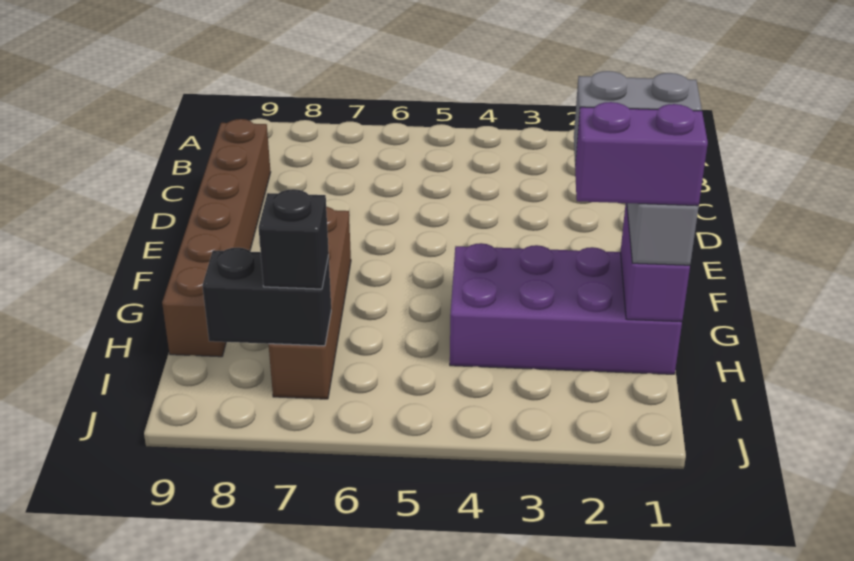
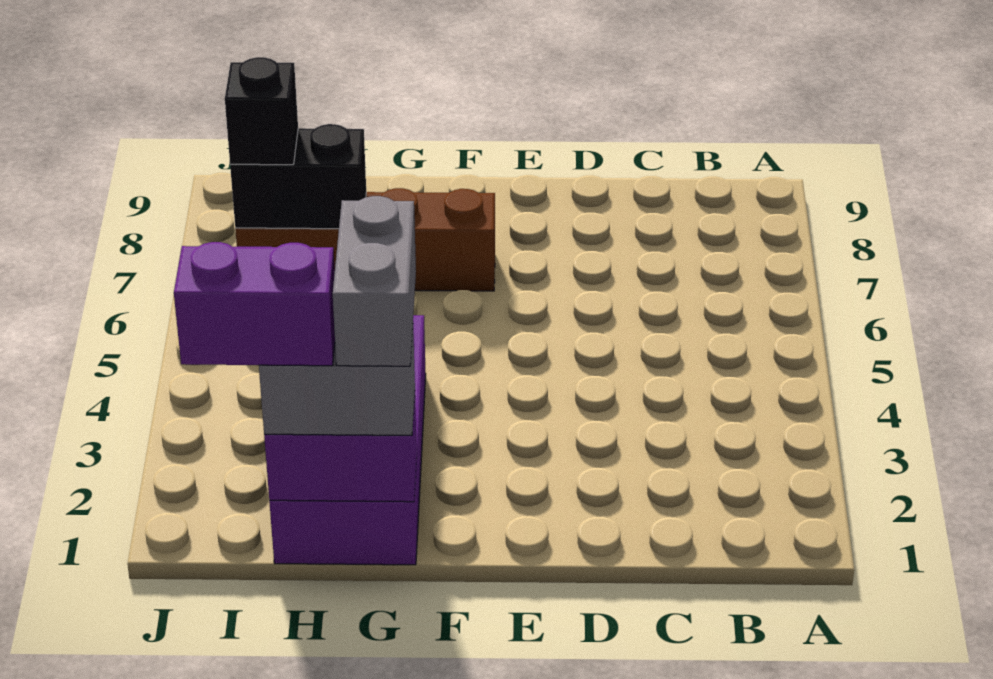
brown 1x6 brick [162,119,271,357] -> none
purple 1x2 brick [575,102,708,206] -> purple 1x2 brick turned to [174,242,335,366]
black 1x2 brick [202,248,331,346] -> black 1x2 brick turned to [230,124,366,229]

